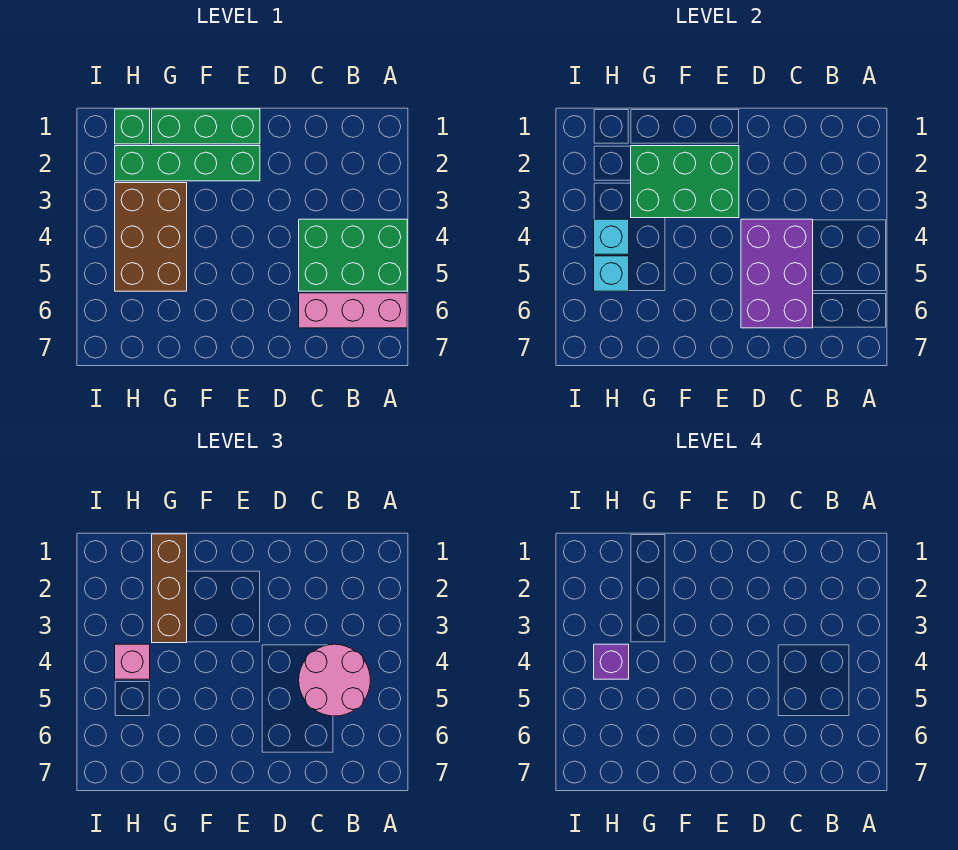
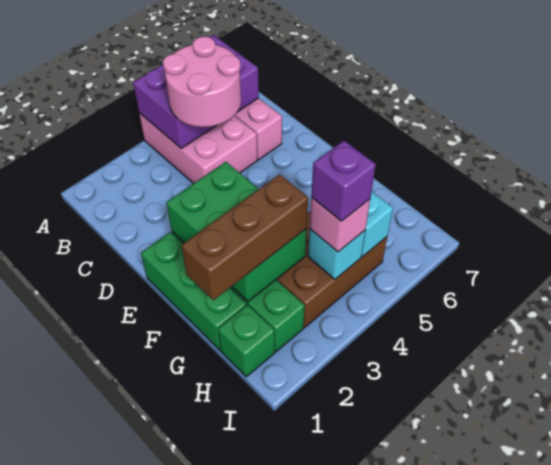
green 2x3 brick [299,219,407,291] -> pink 2x3 brick [139,113,257,184]
purple 2x3 brick [741,219,813,328] -> purple 2x3 brick moved to [133,35,259,148]

